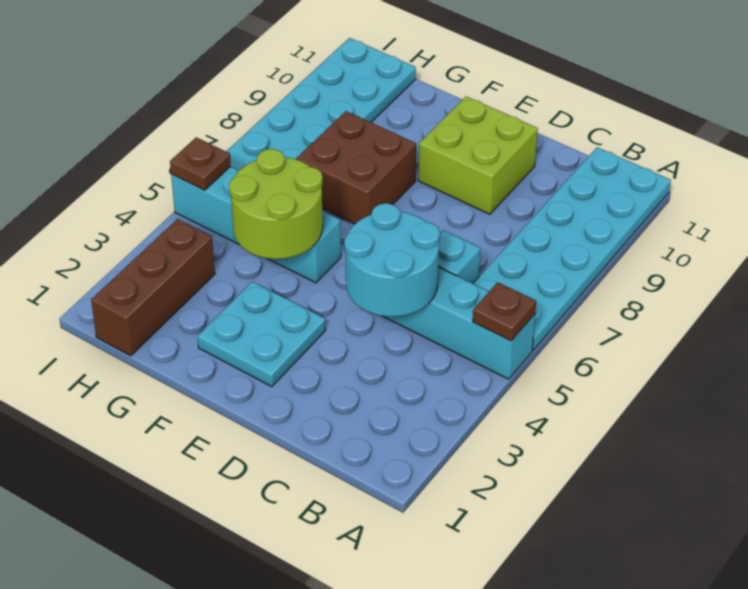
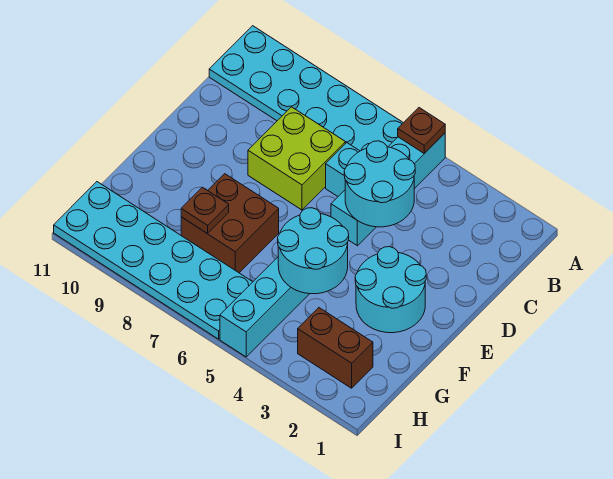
lime 2x2 brick [418,96,538,214] -> lime 2x2 brick moved to [248,107,345,210]
cyan 2x2 plate [197,282,326,387] -> cyan 2x2 round brick [355,247,426,333]
lime 2x2 round brick [229,149,323,259] -> cyan 2x2 round brick [278,208,349,294]
brown 1x3 brick [91,219,215,356] -> brown 1x2 brick [298,308,373,388]
brown 1x1 plate [170,137,231,190] -> brown 1x1 plate moved to [181,187,229,233]

